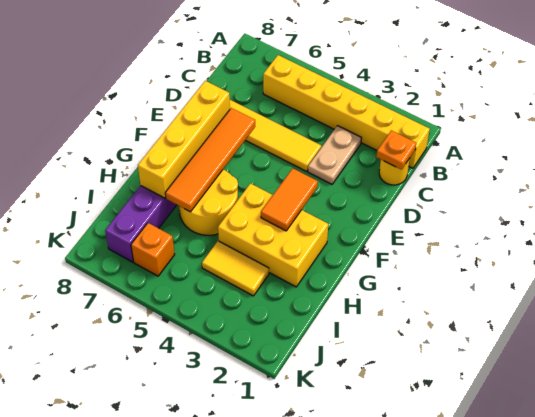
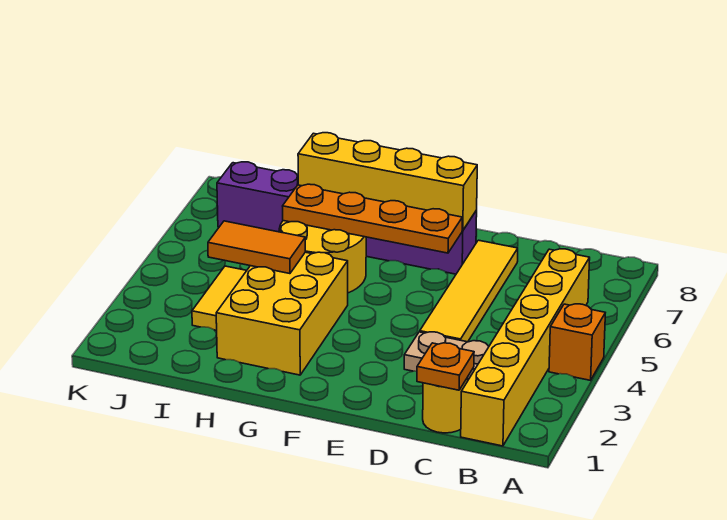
orange 1x4 tile [165,108,255,212] -> orange 1x4 plate [283,184,462,253]
orange 1x2 tile [261,168,318,231] -> orange 1x2 tile moved to [208,221,305,274]
orange 1x1 brick [131,223,175,276] -> orange 1x1 brick moved to [549,304,605,380]

